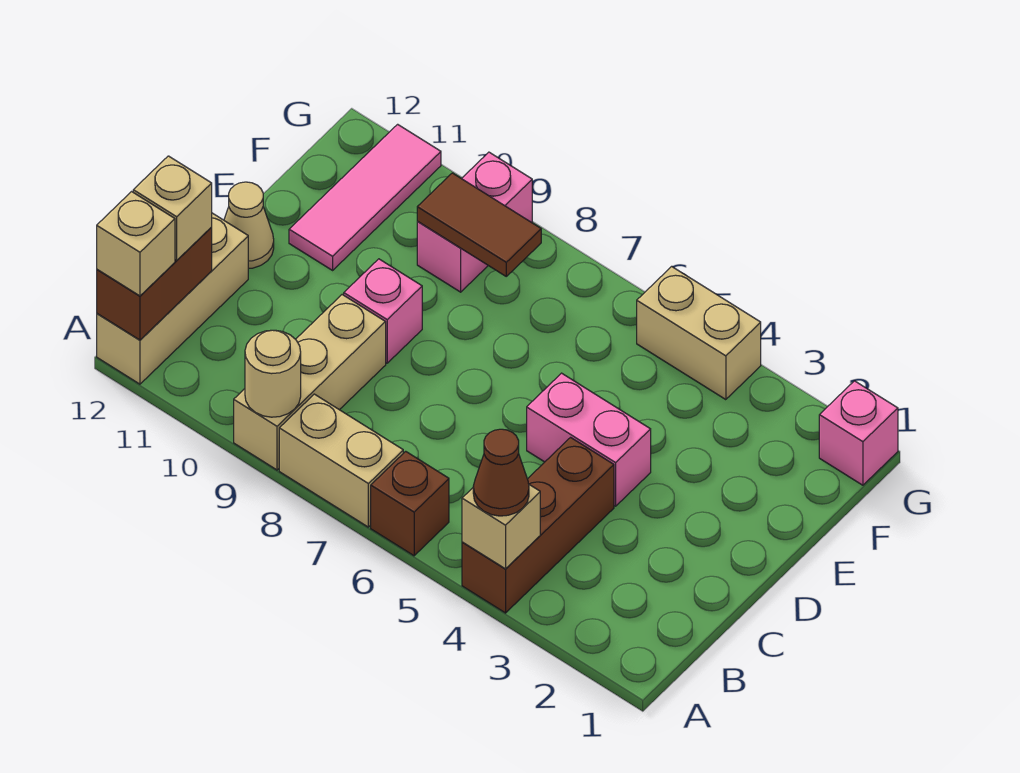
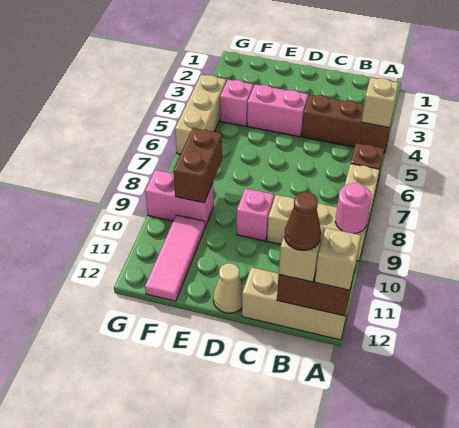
brown 1x1 cone [473,429,529,516] -> brown 1x1 cone moved to [284,192,321,250]
tan 1x1 round brick [245,330,301,417] -> pink 1x1 round brick [335,183,371,234]
pink 1x2 brick [527,373,651,506] -> pink 1x2 brick turned to [247,85,308,137]
pink 1x3 tile [289,124,441,270] -> pink 1x3 tile turned to [145,215,205,301]
brown 1x2 tile [417,173,541,276] -> brown 1x2 brick [173,128,222,203]
pink 1x1 brick [819,381,898,485] -> pink 1x1 brick moved to [220,80,253,126]
tan 1x2 brick [637,266,761,400] -> tan 1x3 brick [175,75,226,154]

